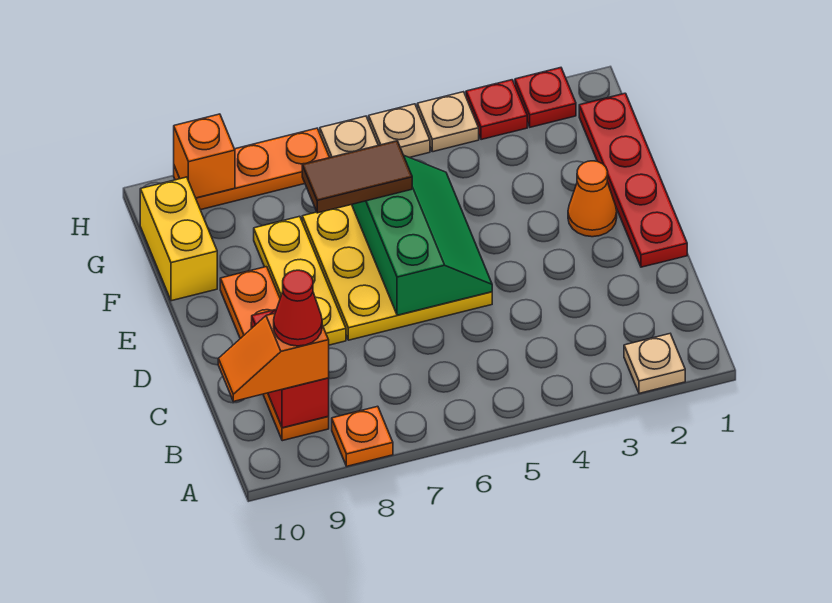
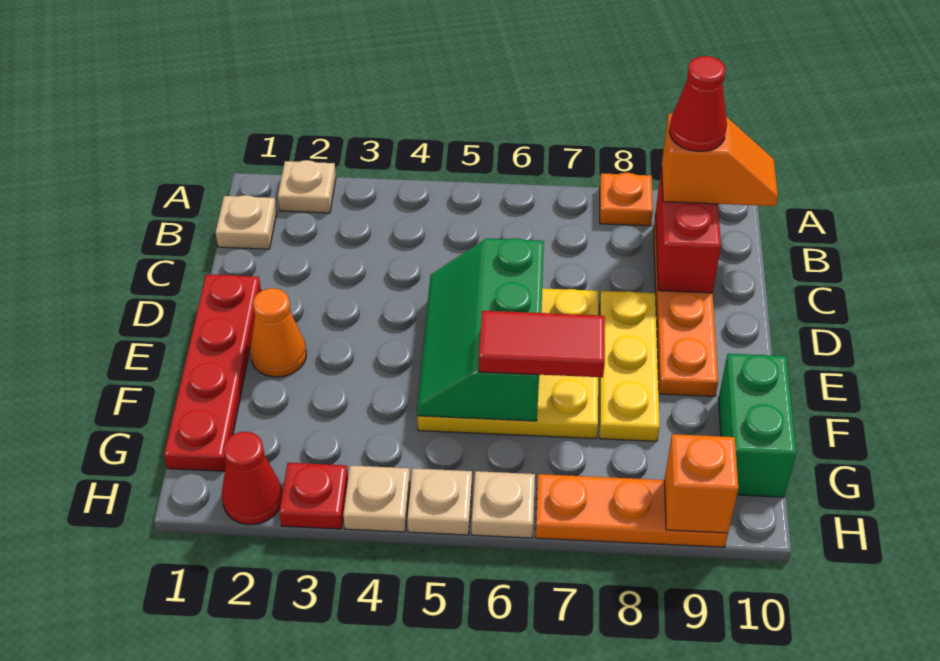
none -> tan 1x1 plate [216,195,277,249]
brown 1x2 tile [302,141,412,213] -> red 1x2 tile [479,311,605,377]
yellow 1x2 brick [140,177,217,301] -> green 1x2 brick [718,354,796,497]
red 1x1 plate [515,68,576,127] -> red 1x1 cone [222,432,282,525]

